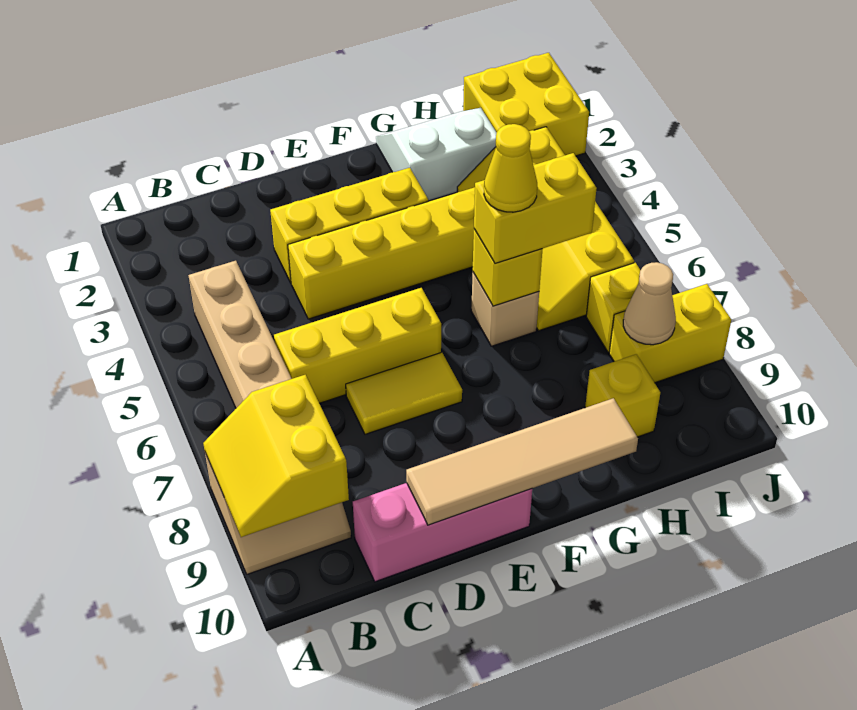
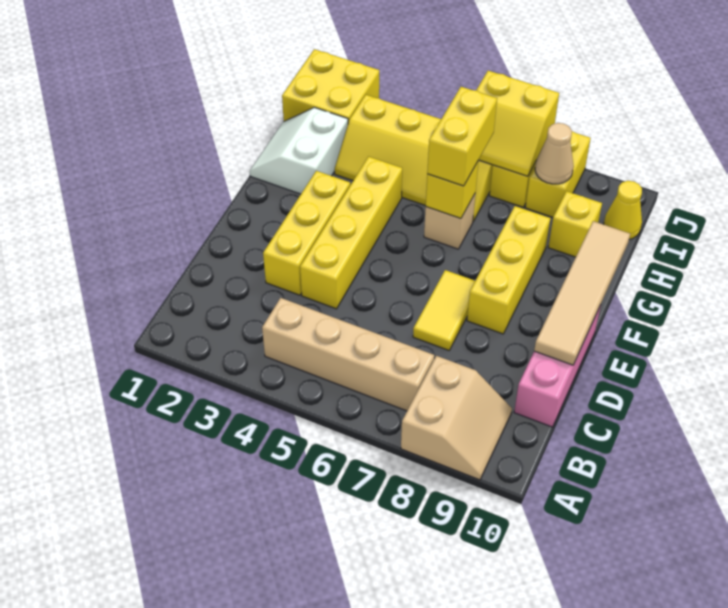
yellow 2x2 slope [203,375,349,537] -> yellow 2x2 slope moved to [476,71,559,176]
yellow 1x3 brick [274,288,441,403] -> yellow 1x3 brick moved to [467,206,551,334]
yellow 1x1 cone [484,124,537,212] -> yellow 1x1 cone moved to [604,181,642,239]

